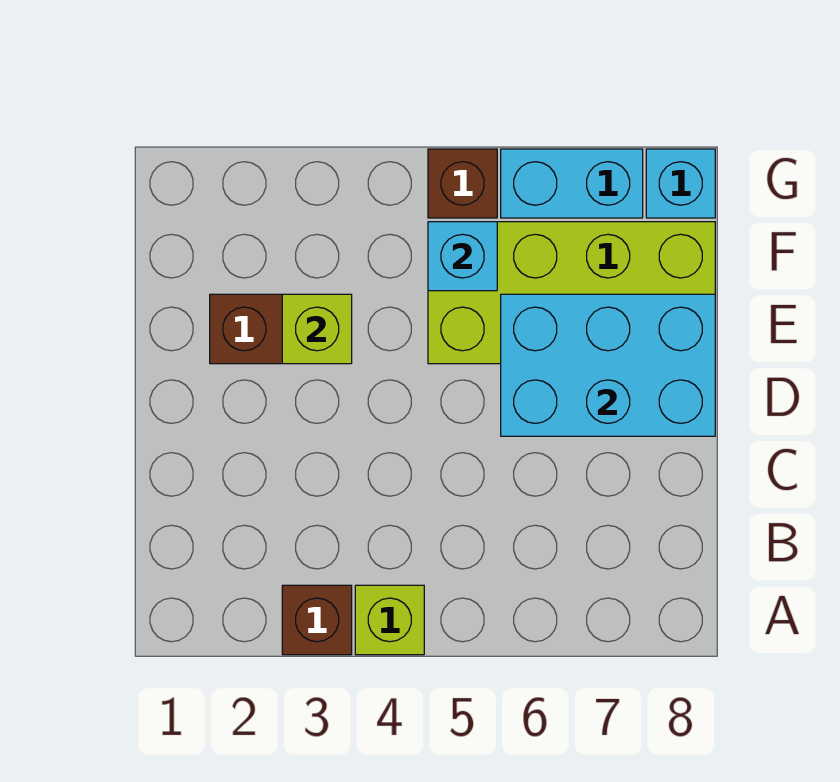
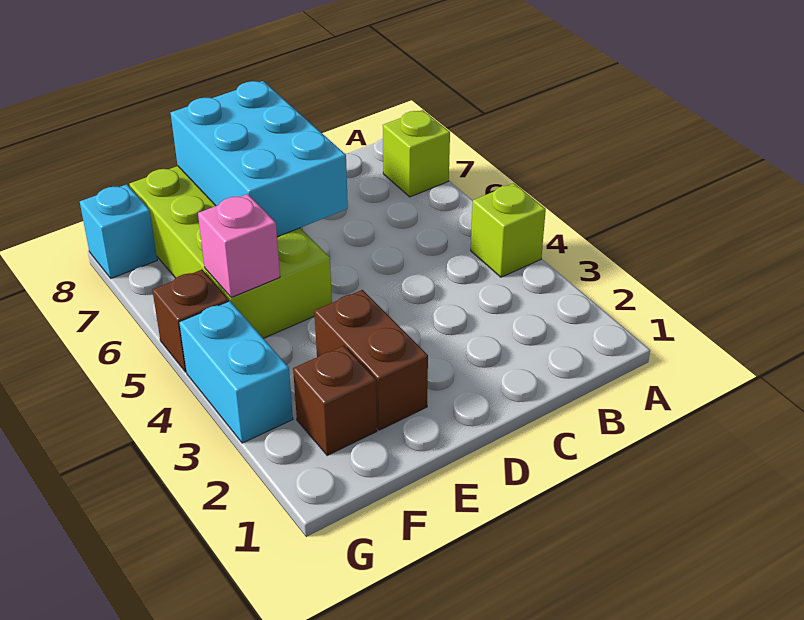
brown 1x1 brick [282,585,352,655] -> brown 1x1 brick moved to [293,345,377,456]
lime 1x1 brick [282,294,352,364] -> lime 1x1 brick moved to [383,110,450,197]
cyan 1x1 brick [428,222,497,291] -> pink 1x1 brick [198,194,280,298]
cyan 1x2 brick [501,149,643,218] -> cyan 1x2 brick moved to [179,301,293,443]

